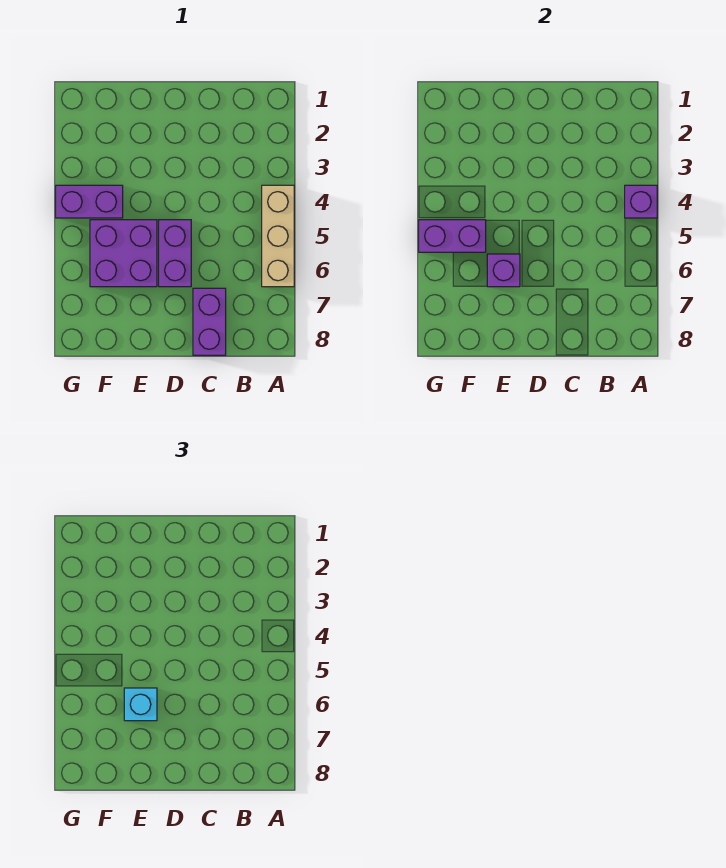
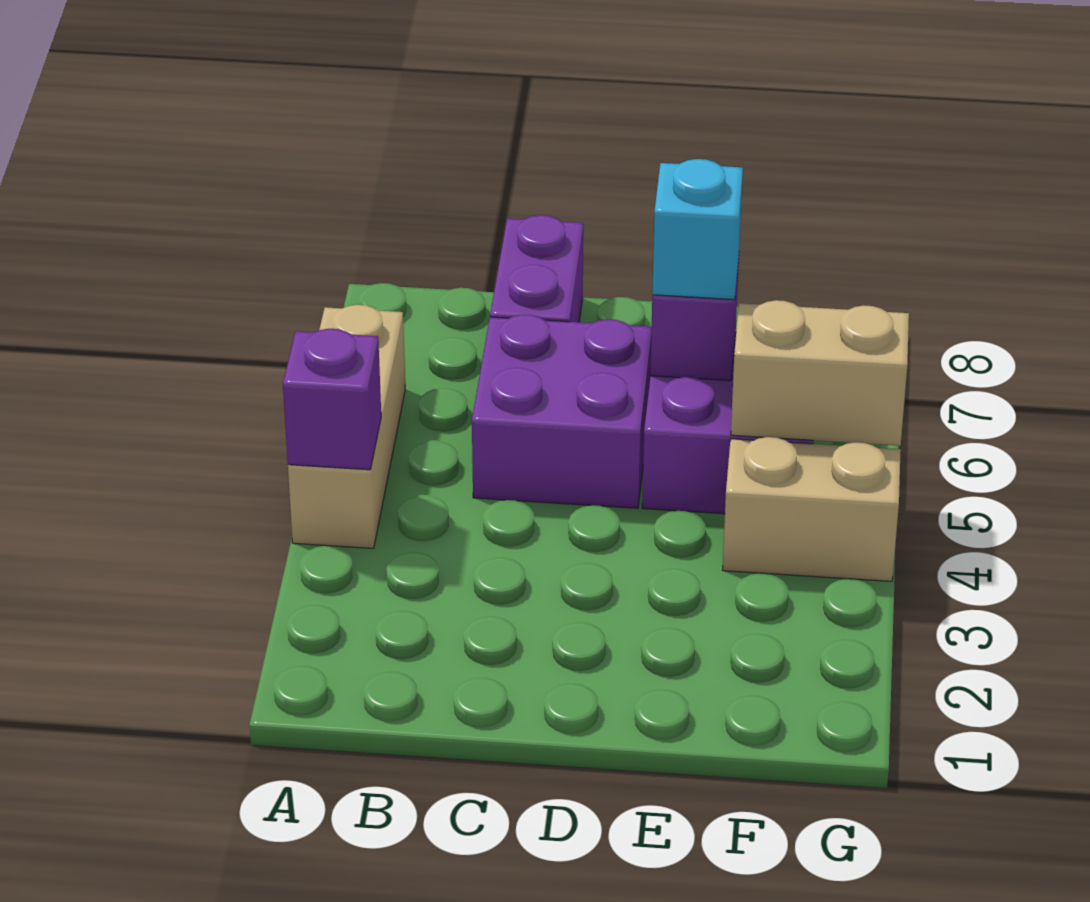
purple 1x2 brick [159,220,191,287] -> purple 2x2 brick [472,314,652,508]
purple 1x2 brick [56,185,123,218] -> tan 1x2 brick [723,437,901,581]
purple 1x2 brick [419,220,486,252] -> tan 1x2 brick [731,300,909,446]

